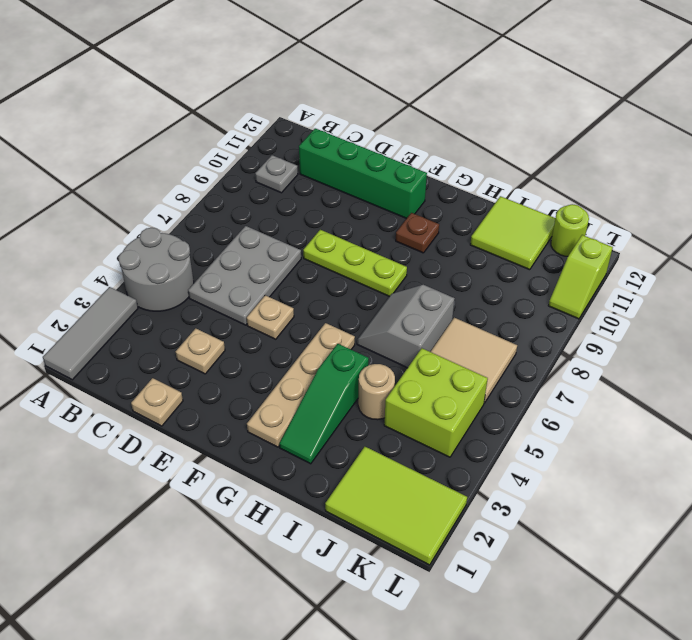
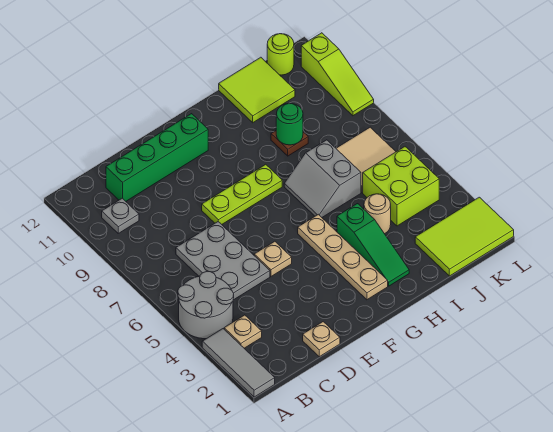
tan 1x1 plate [176,328,225,374] -> tan 1x1 plate moved to [224,315,262,348]
brown 1x1 plate [396,213,439,253] -> brown 1x1 plate moved to [271,131,308,156]
none -> green 1x1 round brick [276,103,303,145]
lime 1x2 slope [548,235,613,319] -> lime 1x3 slope [301,33,374,116]

